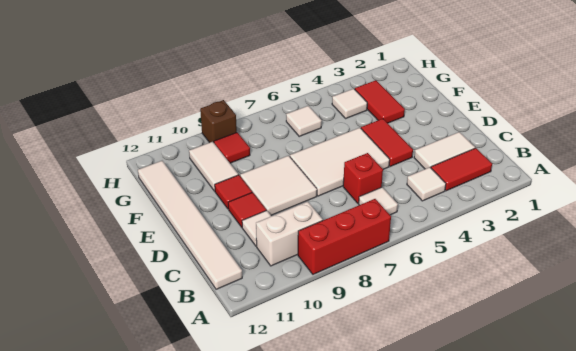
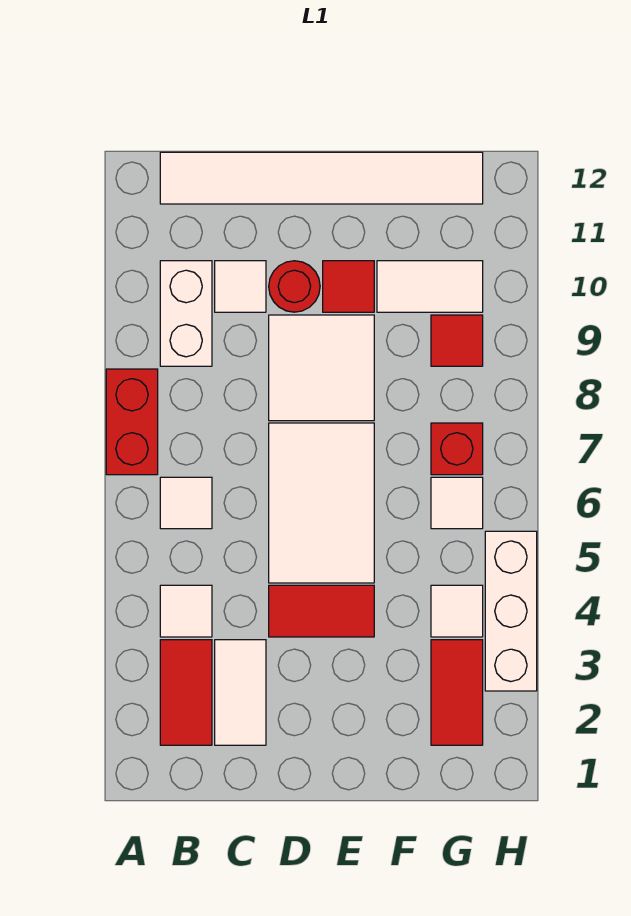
red 1x3 brick [298,199,391,274] -> red 1x2 brick [106,369,158,475]
red 1x1 brick [343,153,383,204] -> red 1x1 brick moved to [431,423,483,475]
red 1x1 tile [228,192,266,227] -> red 1x1 round brick [269,261,320,312]
red 1x2 tile [355,80,405,123] -> red 1x2 tile turned to [431,640,483,745]
none -> white 1x3 brick [485,531,537,691]
brown 1x1 brick [200,100,237,143] -> none

